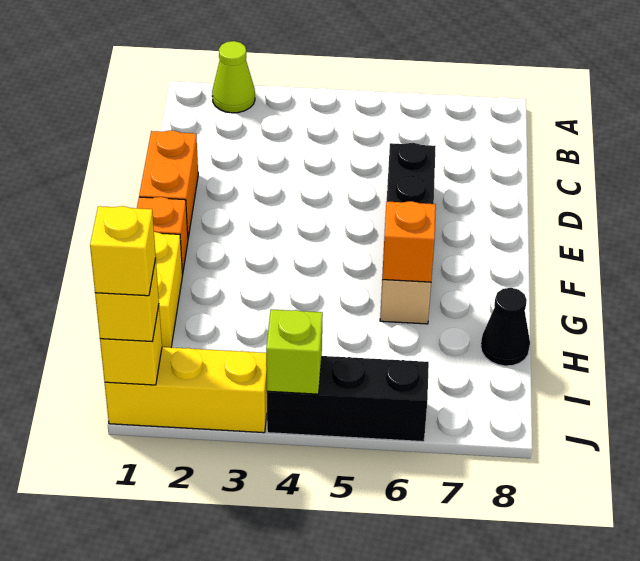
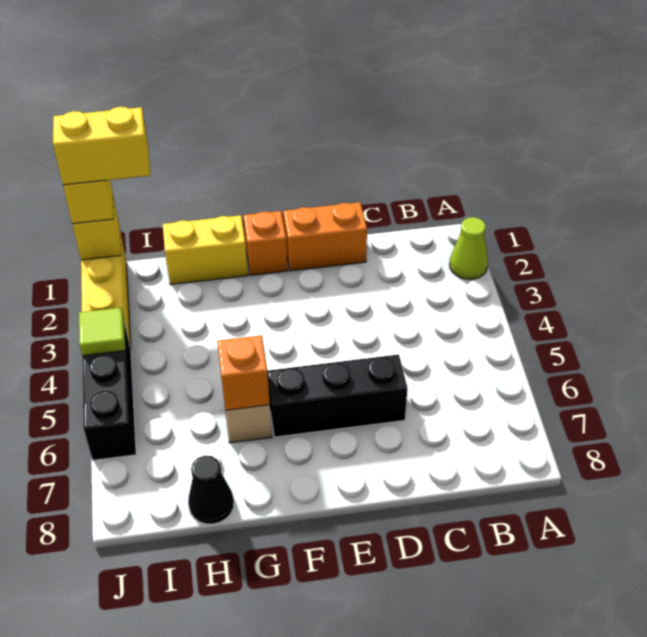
yellow 1x1 brick [90,206,156,296] -> yellow 1x2 brick [53,107,150,185]
lime 1x1 brick [266,309,323,394] -> lime 1x1 tile [79,308,125,356]

